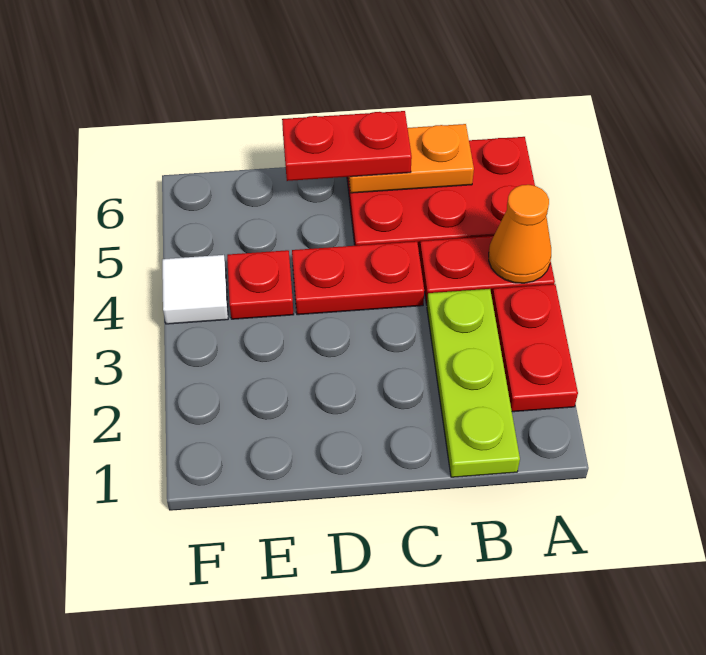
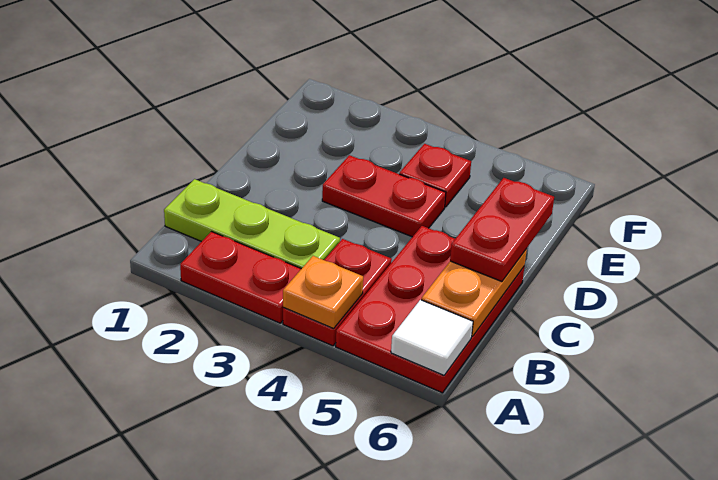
orange 1x1 cone [489,185,551,283] -> orange 1x1 plate [283,256,363,329]
red 1x2 plate [292,241,424,315] -> red 1x2 plate turned to [322,155,446,237]
white 1x1 tile [162,255,228,324] -> white 1x1 tile moved to [391,300,473,375]

